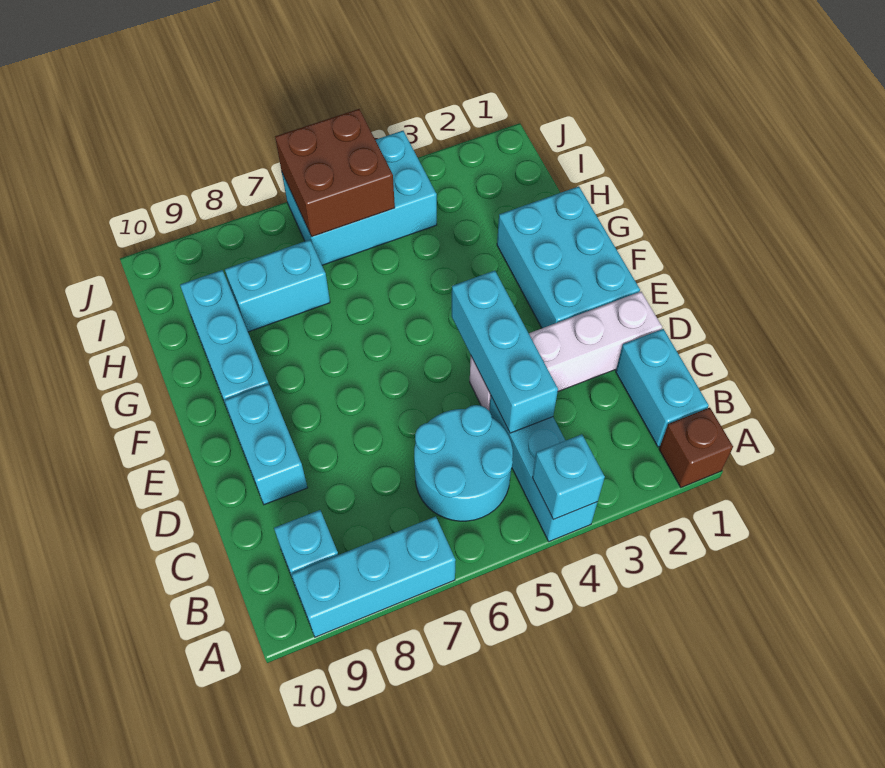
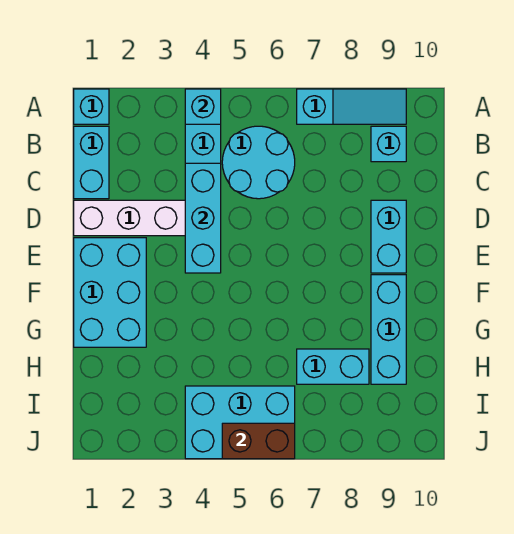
brown 1x1 brick [659,408,733,487] -> cyan 1x1 brick [74,89,109,124]
cyan 1x3 brick [292,516,456,637] -> cyan 1x3 slope [297,89,406,124]
brown 2x2 brick [275,109,395,237] -> brown 1x2 brick [222,423,295,459]

